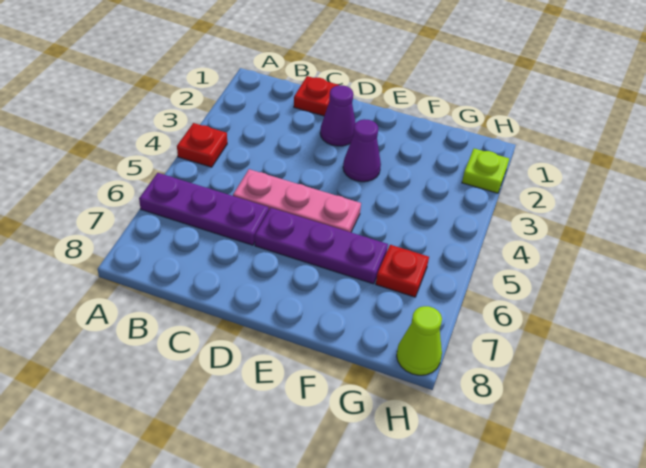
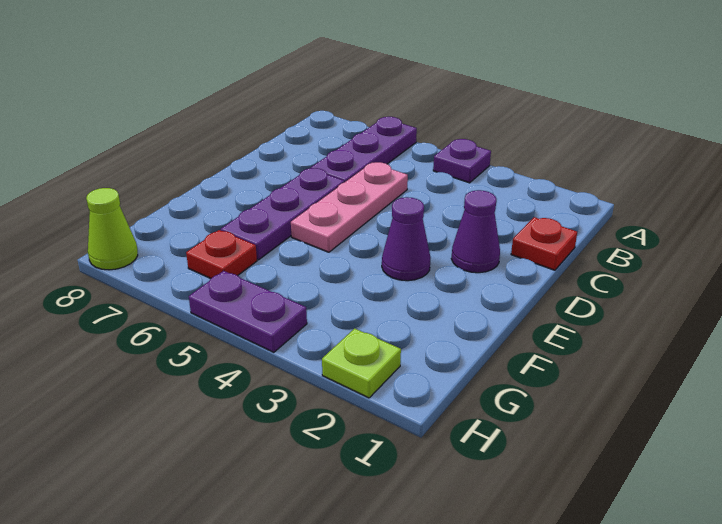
red 1x1 plate [177,123,227,167] -> purple 1x1 plate [433,139,491,183]
none -> purple 1x2 plate [189,271,307,352]

